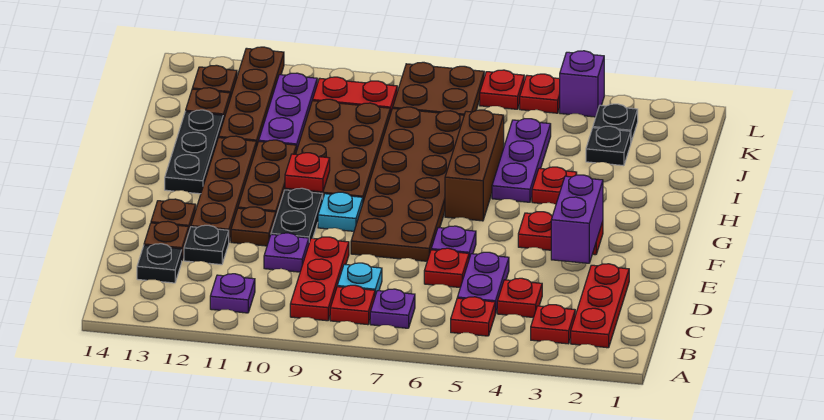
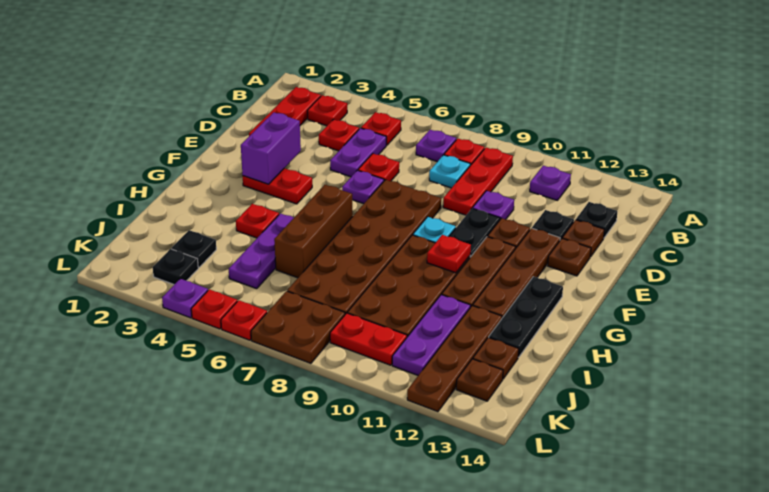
purple 1x1 brick [560,51,604,117] -> purple 1x1 plate [162,279,208,318]

